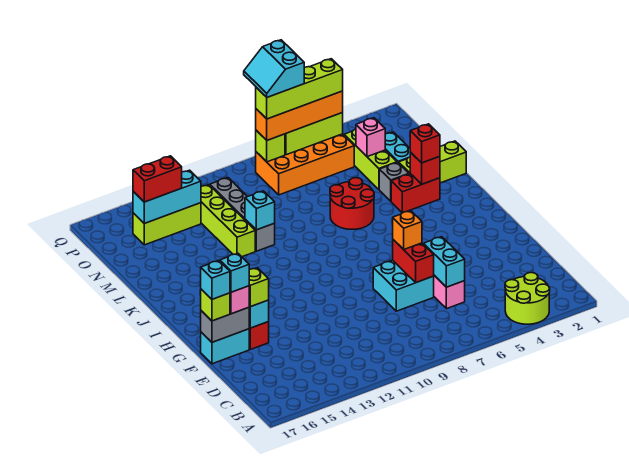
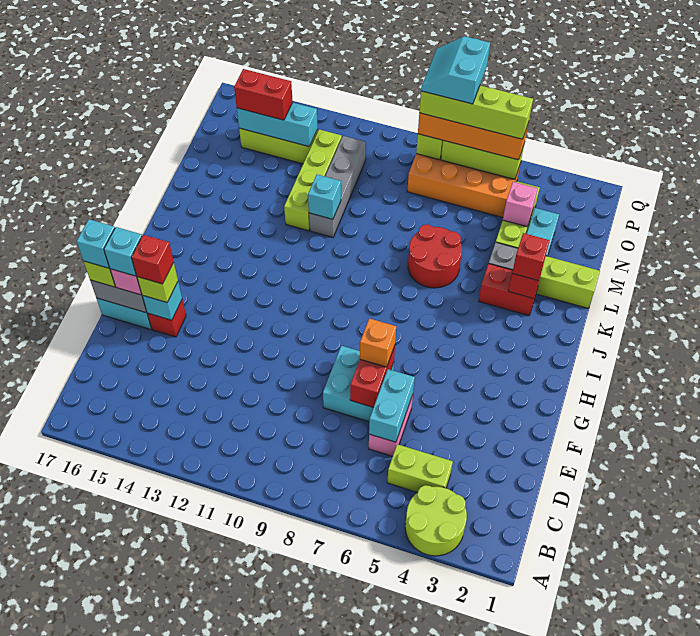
none -> lime 1x2 brick [387,444,453,493]
none -> red 1x1 brick [132,235,174,284]

